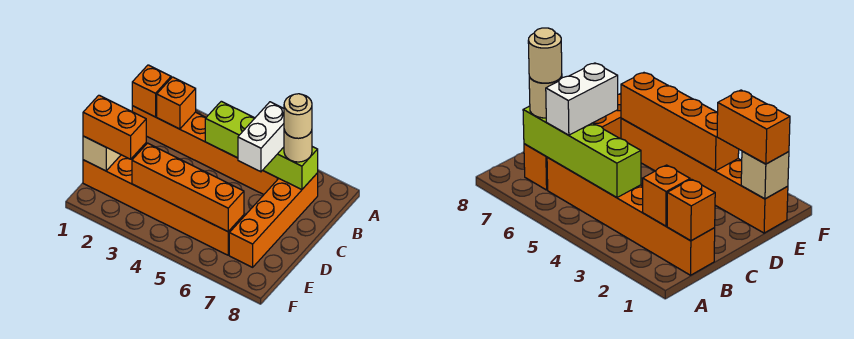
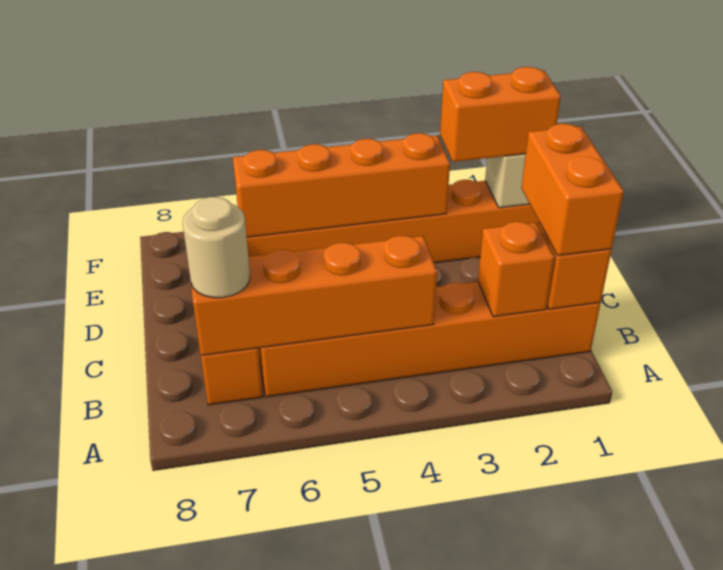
none -> orange 1x2 brick [521,124,624,256]
lime 1x4 brick [205,101,318,190] -> orange 1x4 brick [191,236,437,356]
white 1x2 brick [238,102,284,172] -> none
tan 1x1 round brick [284,94,312,138] -> none

